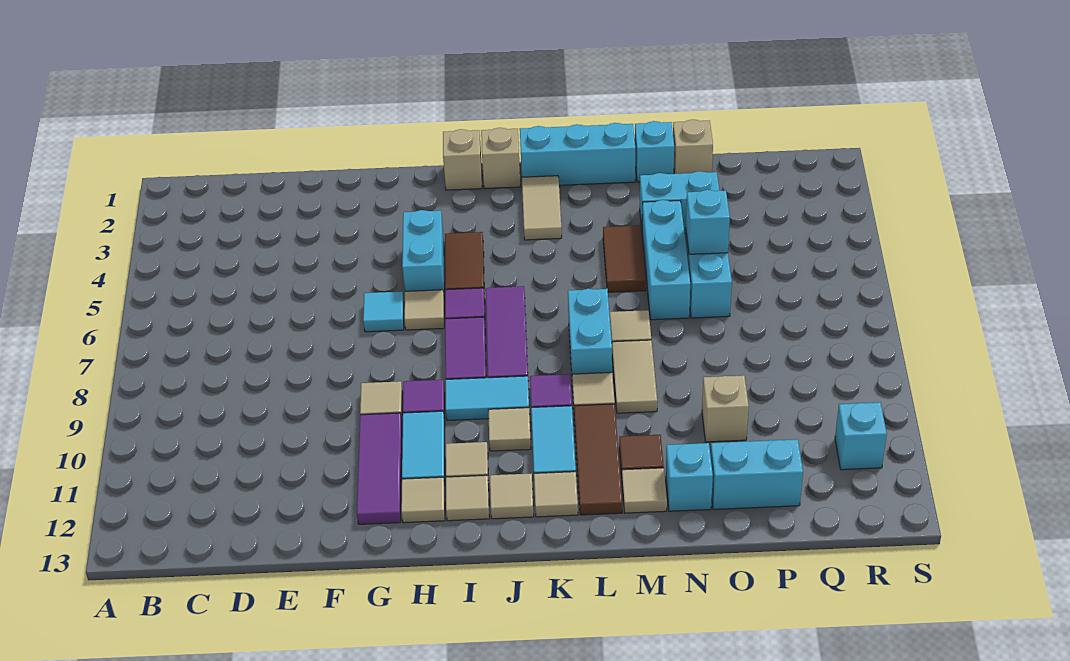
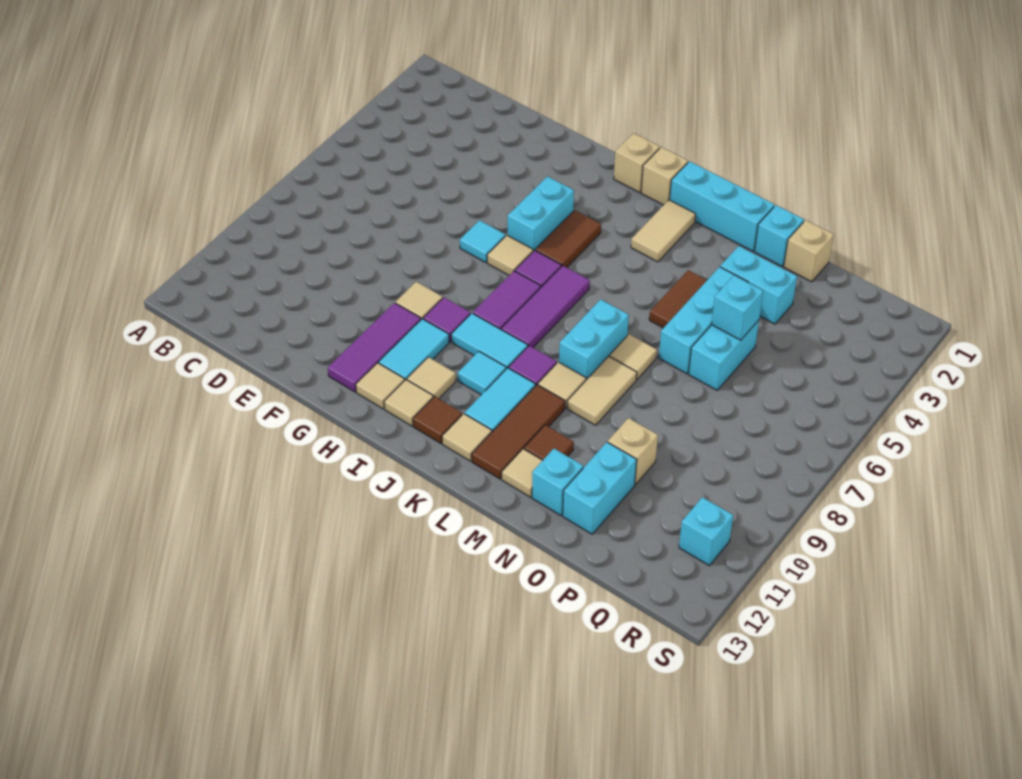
tan 1x1 tile [488,408,531,451] -> cyan 1x1 tile [458,351,506,395]
tan 1x1 tile [490,474,534,519] -> brown 1x1 tile [413,396,462,443]
cyan 1x2 brick [710,439,803,509] -> cyan 1x2 brick turned to [563,442,637,534]

